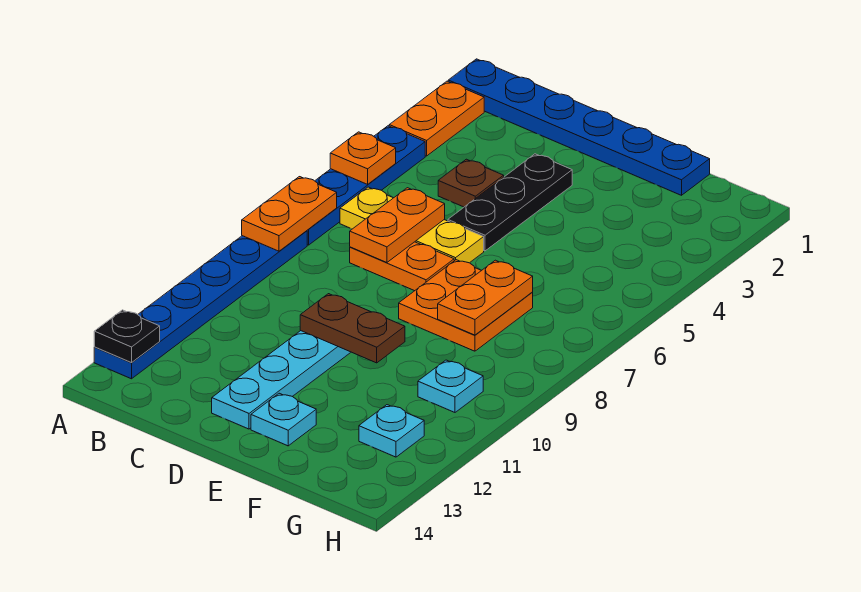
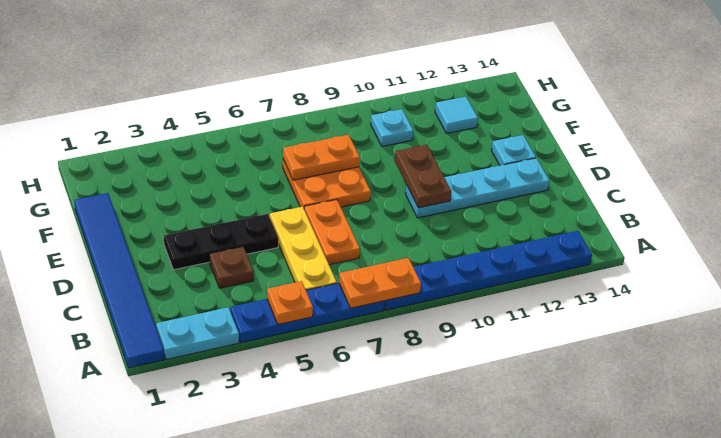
blue 1x6 plate [448,59,710,195] -> blue 1x6 tile [74,193,164,368]
orange 1x2 plate [389,81,484,156] -> cyan 1x2 plate [156,307,239,360]
black 1x1 plate [94,310,160,363] -> none
orange 1x2 plate [350,188,445,263] -> none
cyan 1x1 plate [359,405,424,457] -> cyan 1x1 tile [435,97,478,133]

